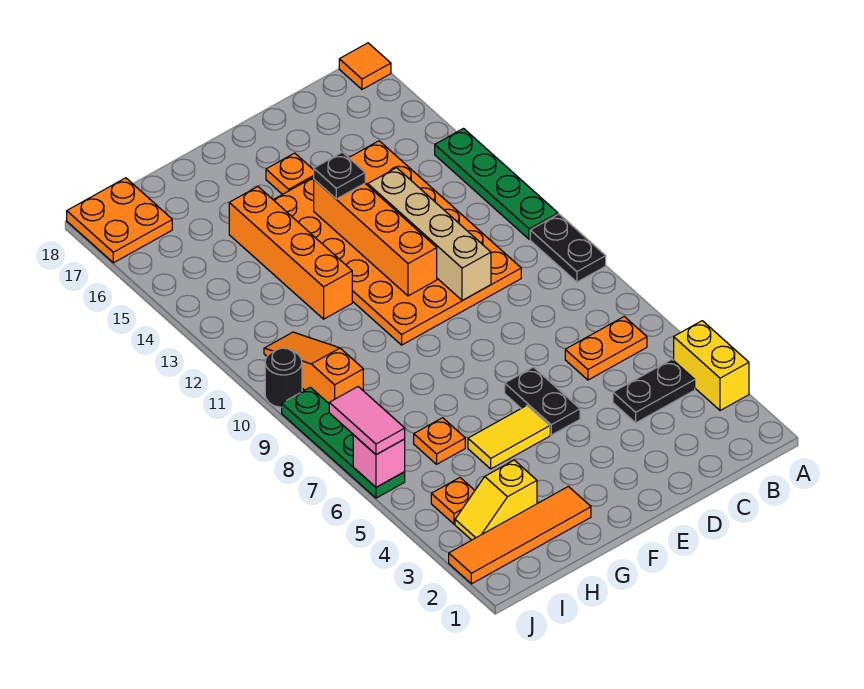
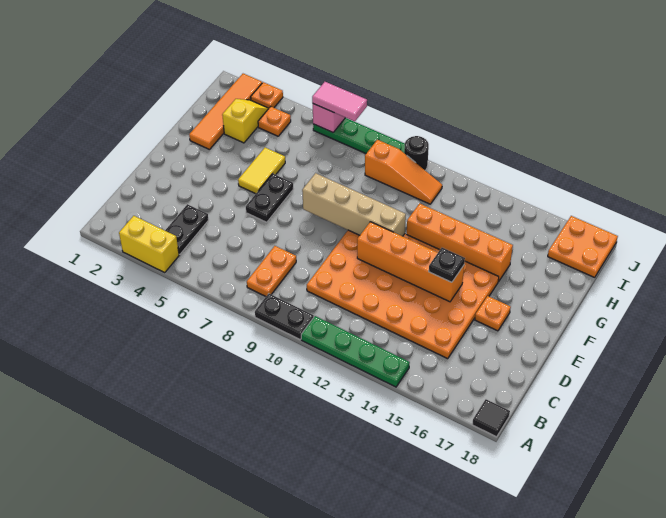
orange 1x1 tile [339,43,391,89] -> black 1x1 tile [472,399,510,437]
orange 1x2 plate [565,317,647,380] -> orange 1x2 plate moved to [247,246,296,296]
tan 1x4 brick [368,168,491,301] -> tan 1x4 brick moved to [302,173,406,236]
black 1x2 plate [505,367,580,435] -> black 1x2 plate turned to [246,174,293,222]
orange 1x1 plate [414,418,465,464] -> orange 1x1 plate moved to [251,82,283,108]

